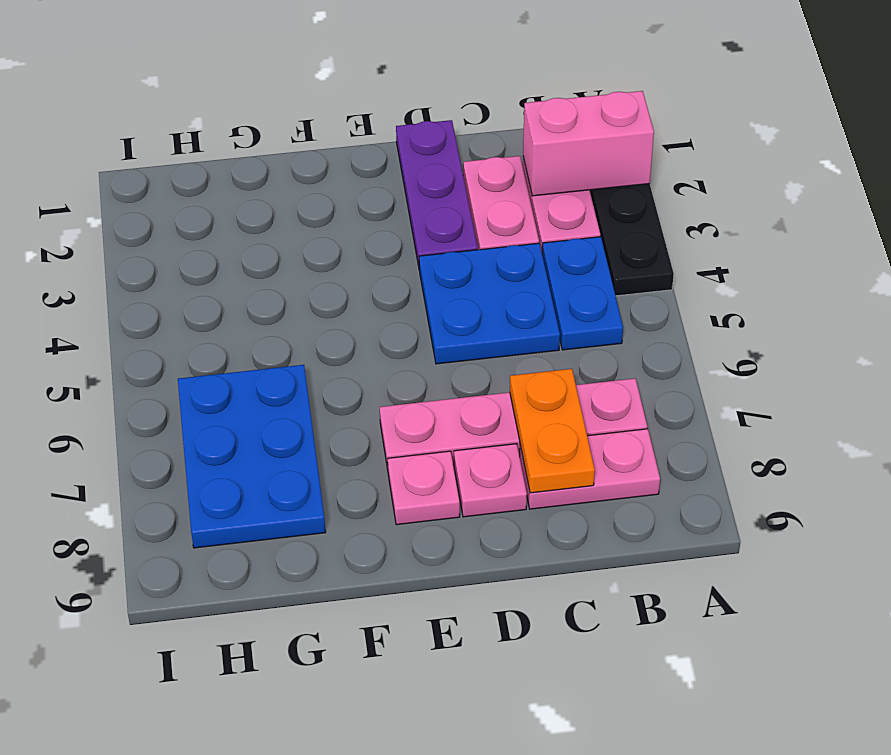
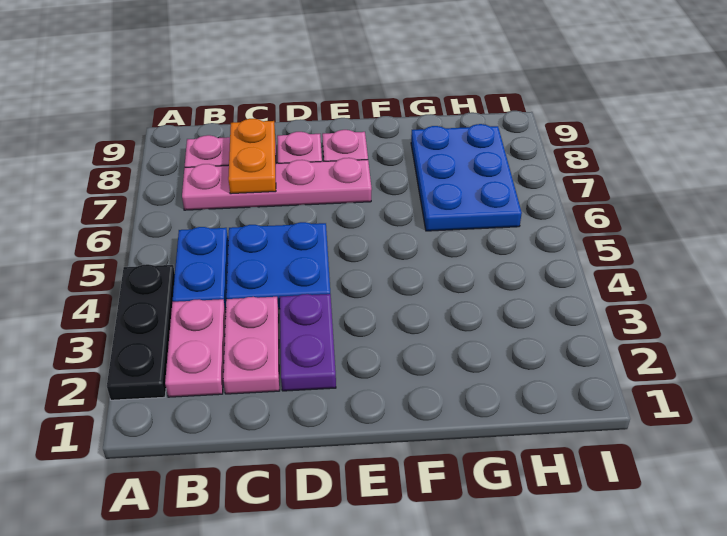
pink 1x2 brick [523,91,654,196] -> none
purple 1x3 plate [396,120,478,266] -> purple 1x2 plate [280,294,336,391]

